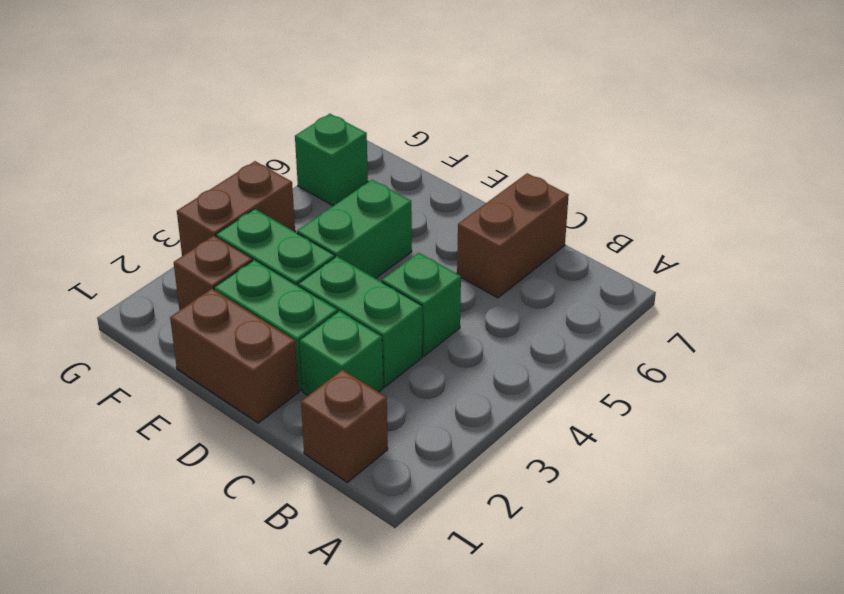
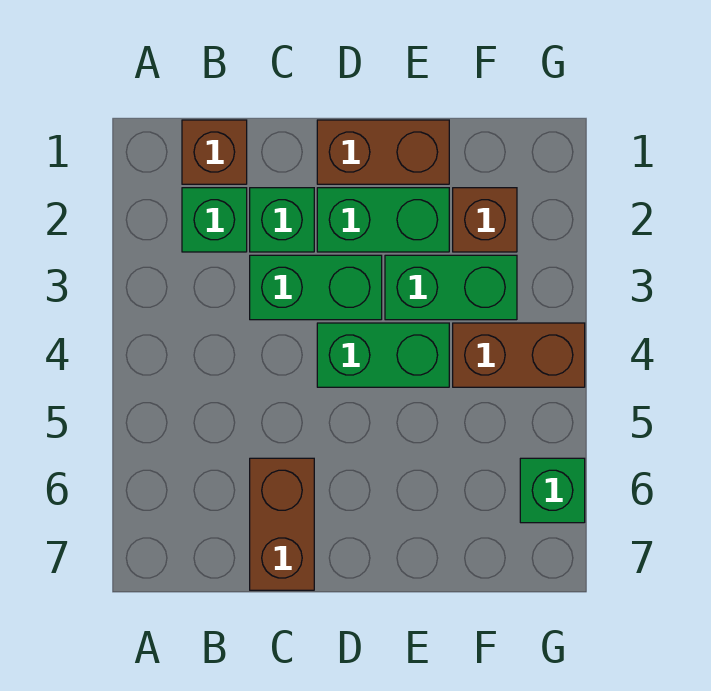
green 1x1 brick [382,253,461,356] -> green 1x1 brick moved to [182,188,247,252]
green 1x2 brick [297,180,412,278] -> green 1x2 brick turned to [317,323,449,387]
brown 1x2 brick [177,161,295,256] -> brown 1x2 brick turned to [453,323,585,387]

